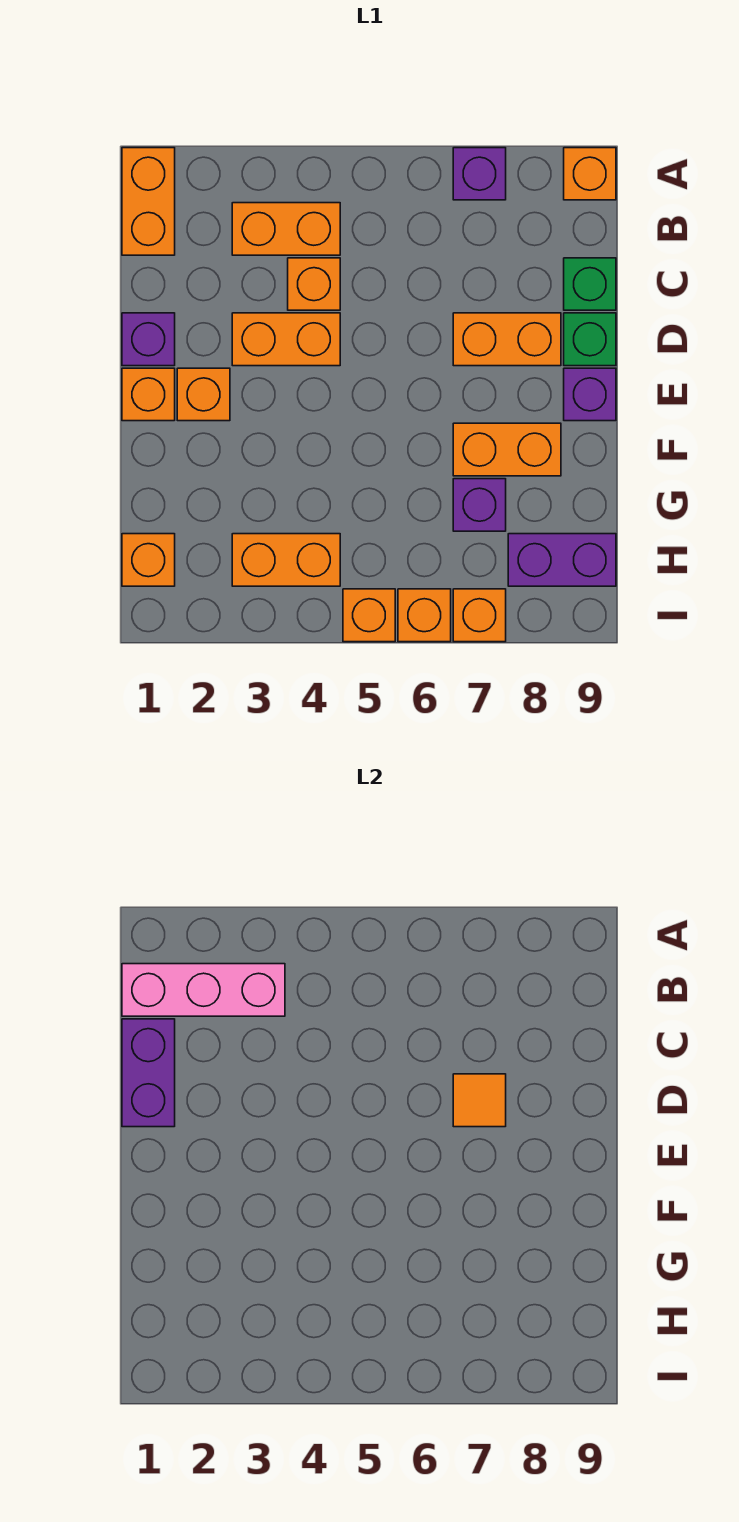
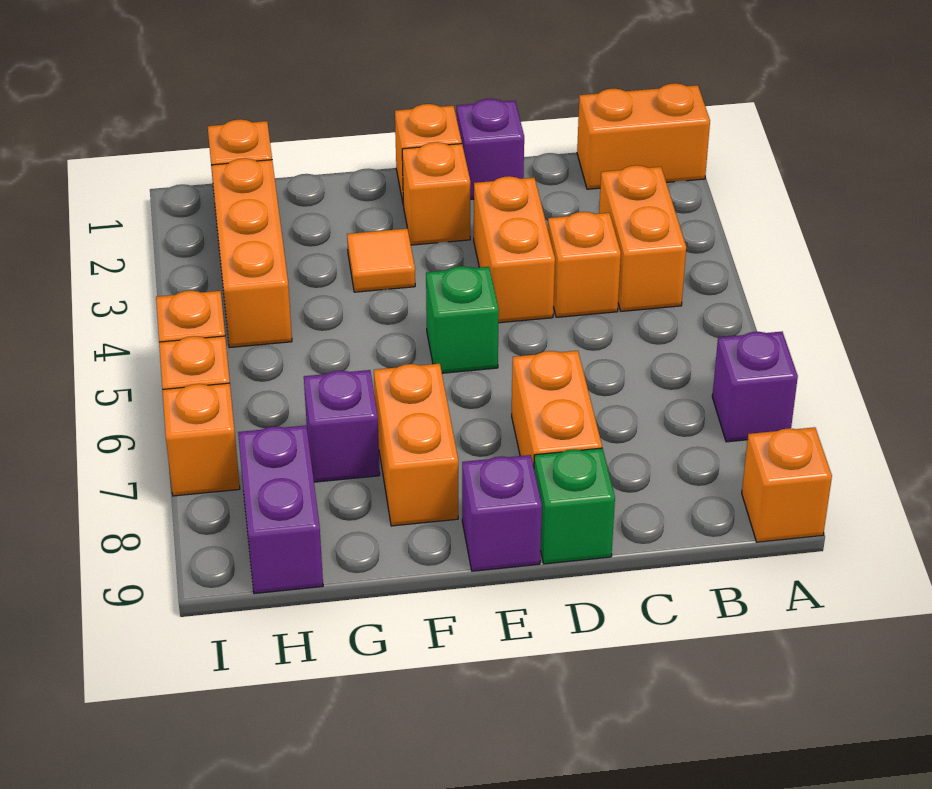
pink 1x3 brick [122,964,285,1016] -> none
purple 1x2 brick [122,1019,175,1127] -> none
green 1x1 brick [564,258,616,310] -> green 1x1 brick moved to [426,266,499,373]
orange 1x1 tile [453,1074,506,1127] -> orange 1x1 tile moved to [347,229,415,292]
orange 1x2 brick [232,534,340,586] -> orange 1x3 brick [211,158,292,348]

